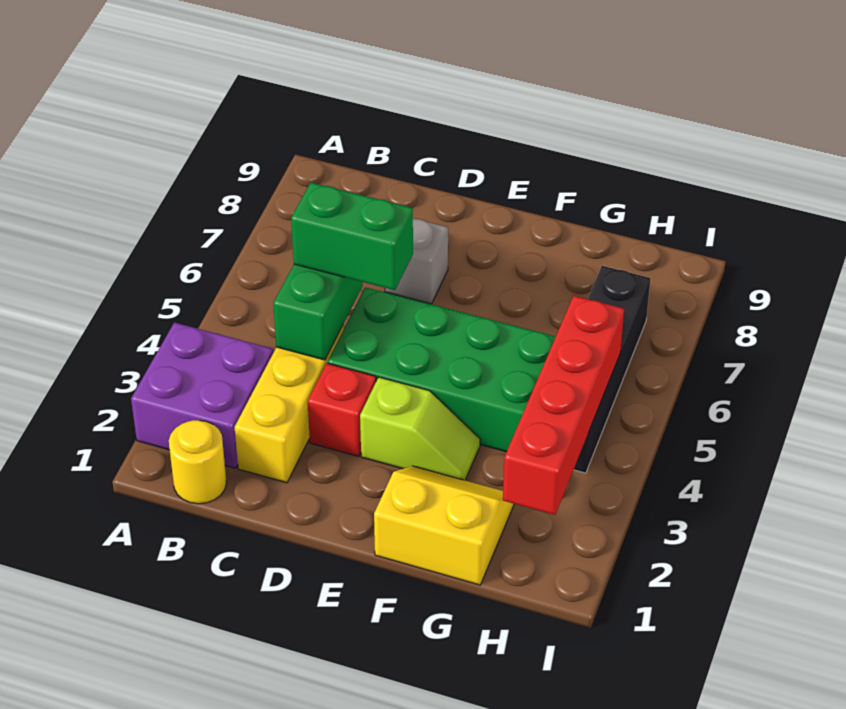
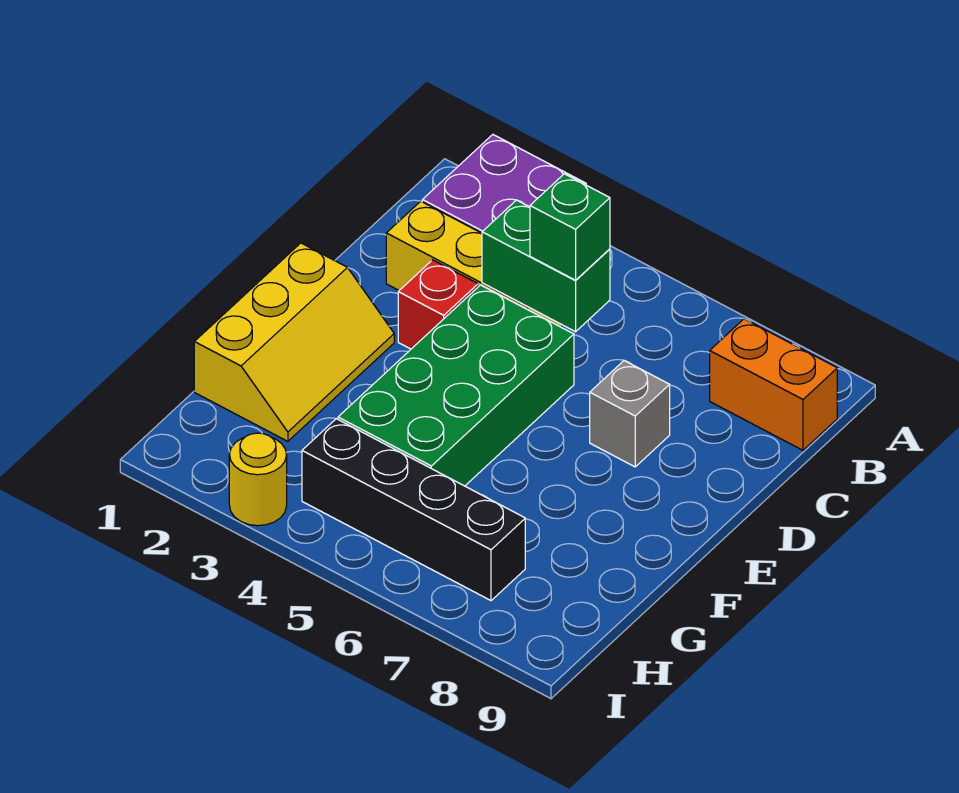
yellow 1x1 round brick [169,420,227,504] -> yellow 1x1 round brick moved to [229,433,287,526]
none -> orange 1x2 brick [710,319,837,450]
green 1x2 brick [291,183,413,290] -> green 1x1 brick [530,174,610,280]
lime 1x2 slope [360,377,480,480] -> none
yellow 2x2 slope [374,466,514,585] -> yellow 2x3 slope [194,243,394,441]
red 1x4 brick [503,296,624,515] -> none

